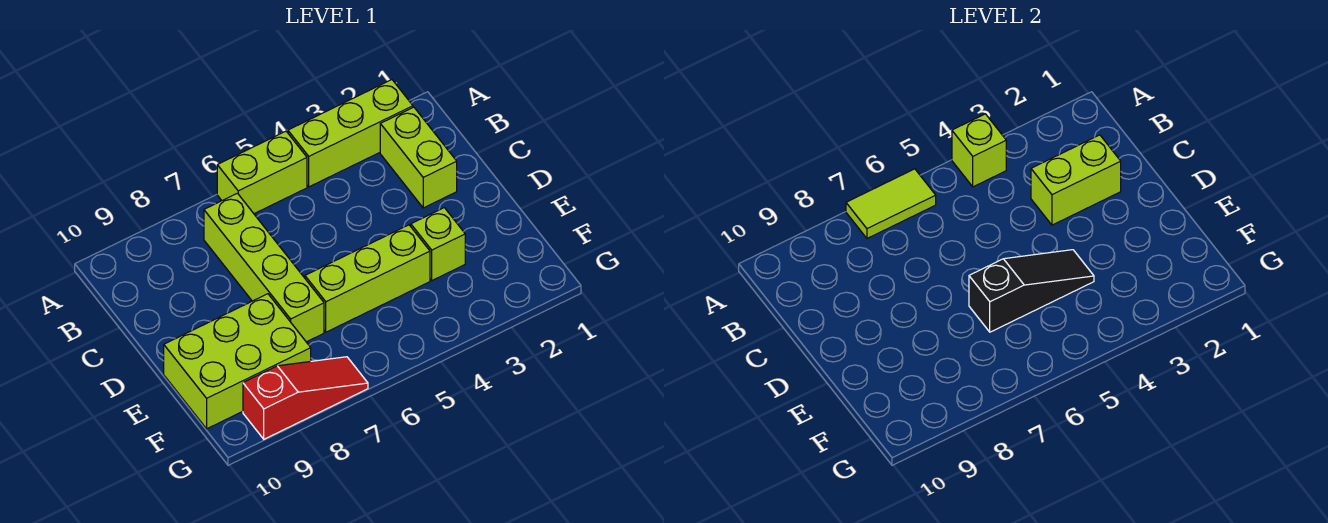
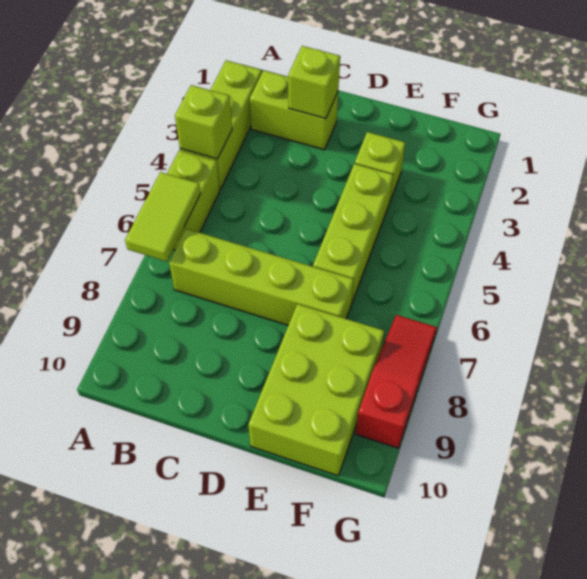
lime 1x2 brick [1031,135,1121,225] -> lime 1x1 brick [288,46,340,119]
black 1x3 slope [969,250,1094,332] -> none

